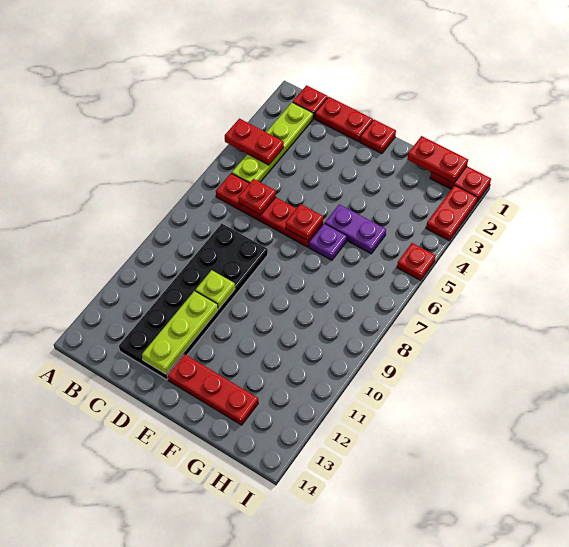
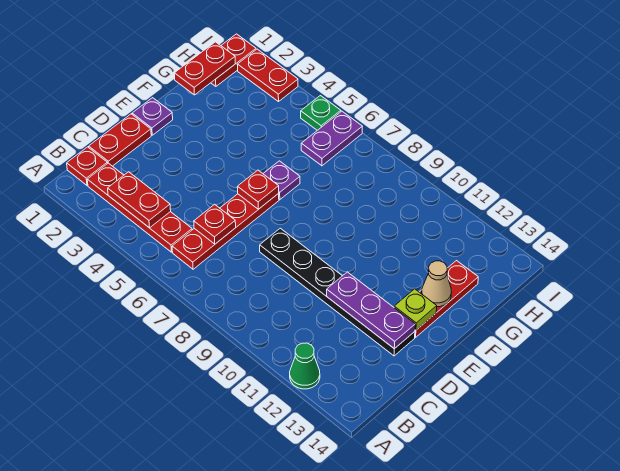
red 1x2 plate [225,119,284,165] -> red 1x2 plate turned to [108,172,171,228]
none -> green 1x1 cone [290,343,320,389]
lime 1x4 plate [232,102,313,183] -> red 1x4 plate [87,163,192,252]
black 2x6 plate [119,224,268,380] -> black 1x6 plate [260,228,415,356]
lime 1x1 plate [195,270,235,309] -> lime 1x1 plate moved to [394,289,437,330]
lime 1x3 plate [142,291,218,374] -> purple 1x3 plate [327,272,415,349]
red 1x1 plate [360,120,396,154] -> purple 1x1 plate [132,98,173,135]
purple 1x2 plate [325,204,386,254] -> purple 1x2 plate moved to [301,111,363,166]
none -> tan 1x1 cone [422,261,452,307]
red 1x1 plate [397,243,435,280] -> green 1x1 plate [301,96,341,130]

